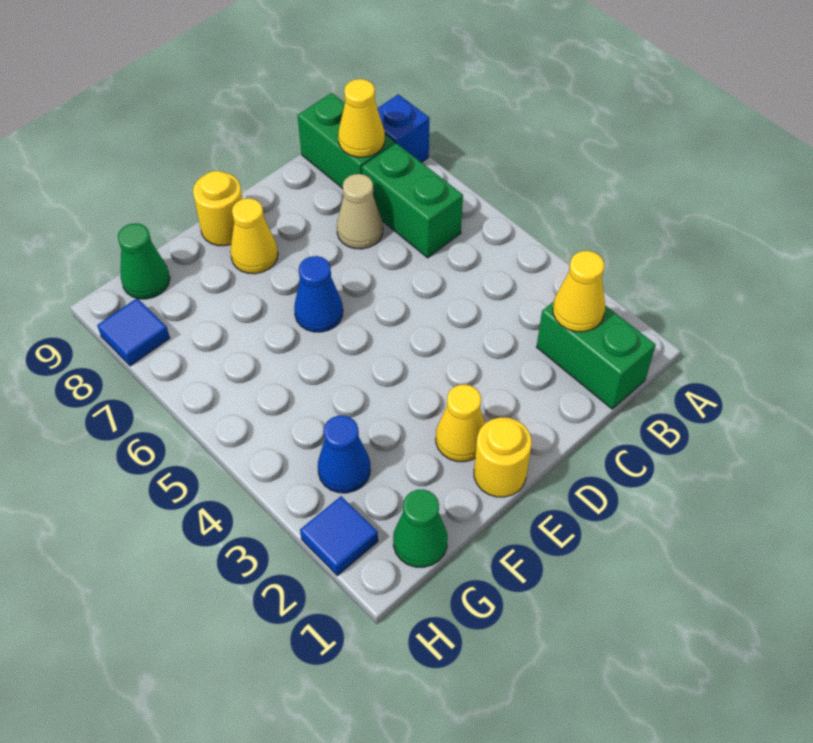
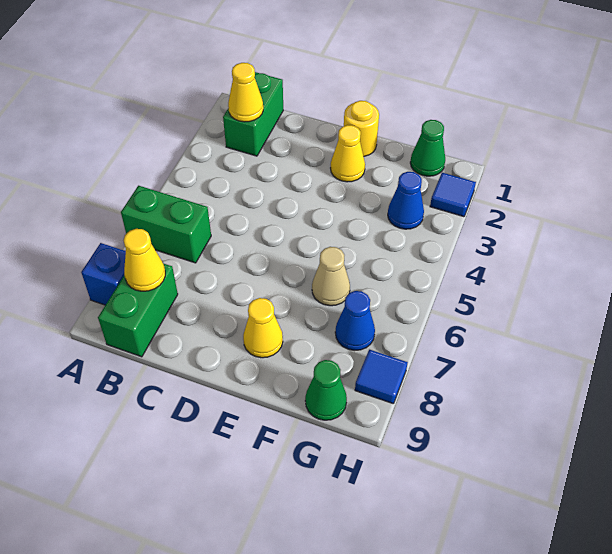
green 1x2 brick [362,143,463,258] -> green 1x2 brick turned to [121,186,211,263]
tan 1x1 cone [337,174,383,249] -> tan 1x1 cone moved to [312,247,350,306]
blue 1x1 cone [294,256,343,332] -> blue 1x1 cone moved to [335,291,375,350]
yellow 1x1 round brick [193,171,242,246] -> none

